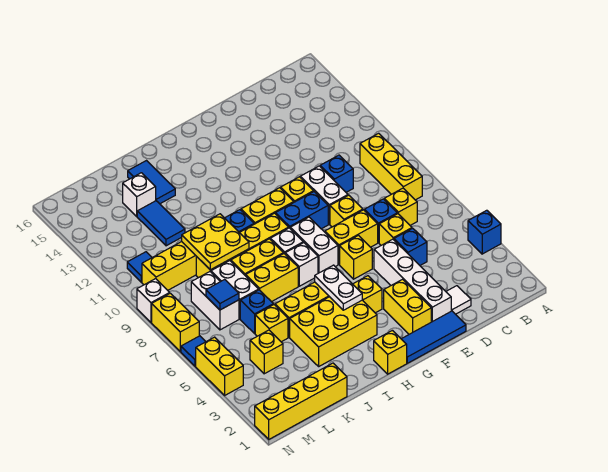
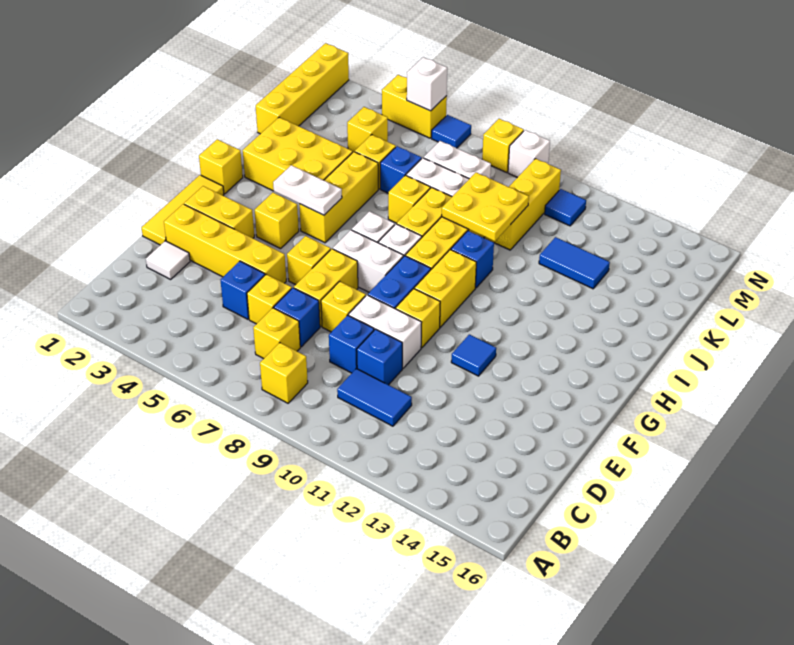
blue 1x1 brick [468,210,501,254] -> blue 1x1 brick moved to [329,315,374,373]
yellow 1x3 brick [360,133,422,200] -> yellow 1x1 brick [260,343,308,403]
blue 1x3 tile [402,311,466,363] -> yellow 1x3 tile [142,175,224,245]
white 1x4 brick [374,239,451,322] -> yellow 1x4 brick [164,204,286,283]
yellow 2x3 brick [290,297,377,366] -> yellow 2x3 brick turned to [243,117,353,191]
yellow 1x2 brick [246,254,298,302] -> yellow 1x1 brick [388,175,430,223]
blue 1x2 tile [128,161,175,204] -> blue 1x2 tile moved to [337,369,412,426]
white 1x1 brick [123,173,156,216] -> white 1x1 brick moved to [407,57,447,111]
blue 1x1 tile [206,280,239,310] -> blue 1x1 tile moved to [451,334,496,376]
yellow 1x2 brick [152,293,199,352] -> yellow 1x1 brick [482,119,524,172]

